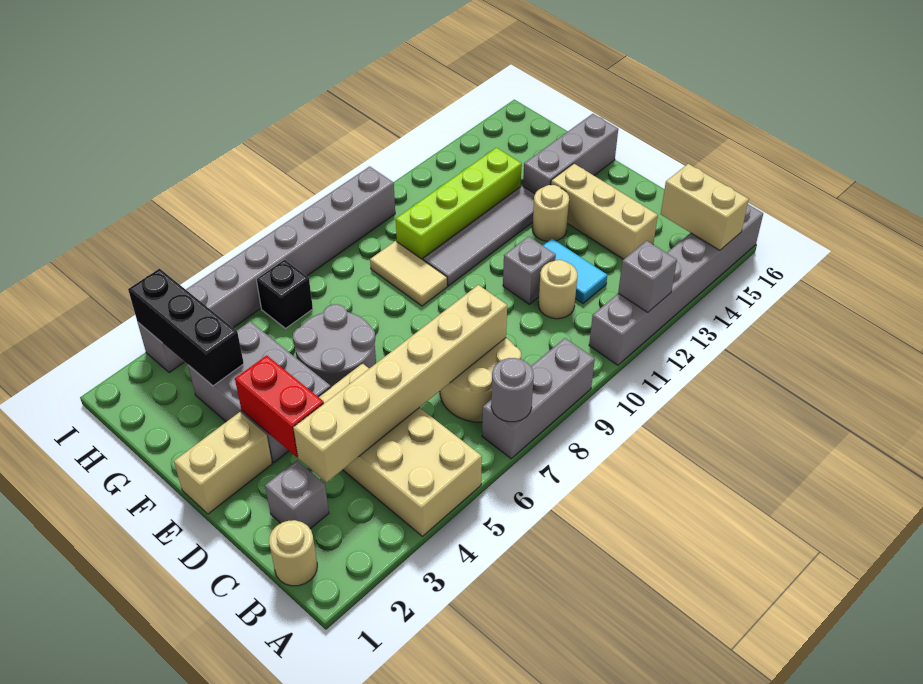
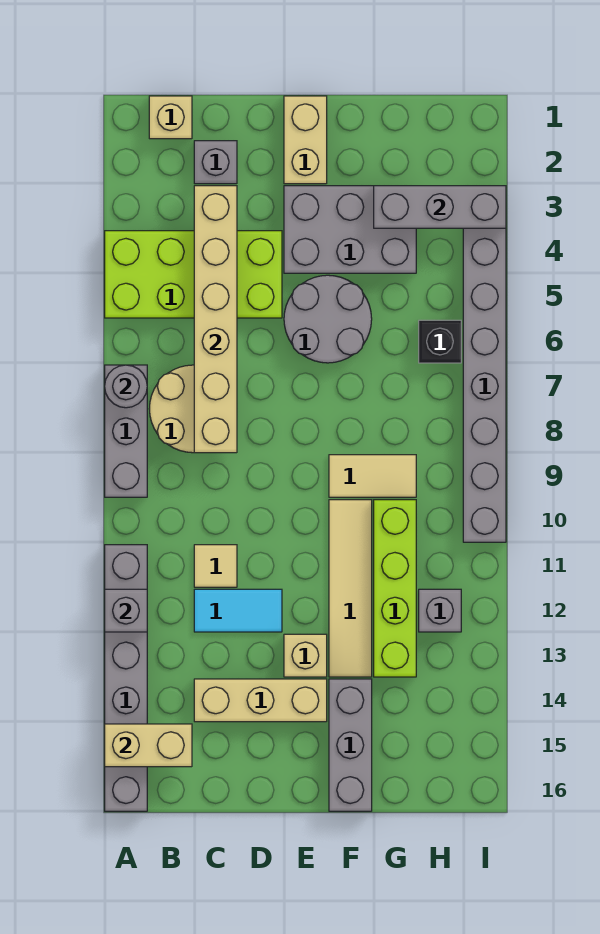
tan 2x4 brick [319,364,482,536] -> lime 2x4 brick [105,231,282,318]
tan 1x1 round brick [269,520,317,586] -> tan 1x1 brick [149,96,192,139]
tan 1x1 round brick [538,260,577,319] -> tan 1x1 tile [194,545,237,587]
red 1x2 brick [235,355,324,457] -> none
grey 1x1 brick [503,237,556,304] -> grey 1x1 brick moved to [419,589,461,632]
tan 1x1 round brick [532,185,569,241] -> tan 1x1 brick [284,634,327,677]
grey 1x4 tile [423,186,535,286] -> tan 1x4 tile [329,500,372,677]
black 1x3 brick [128,269,244,386] -> grey 1x3 brick [374,186,506,228]

